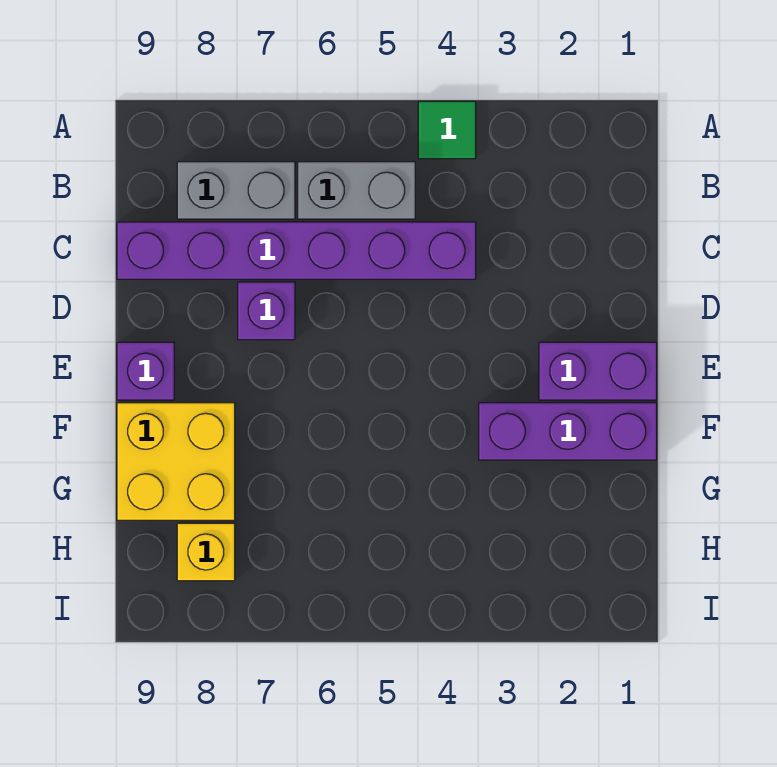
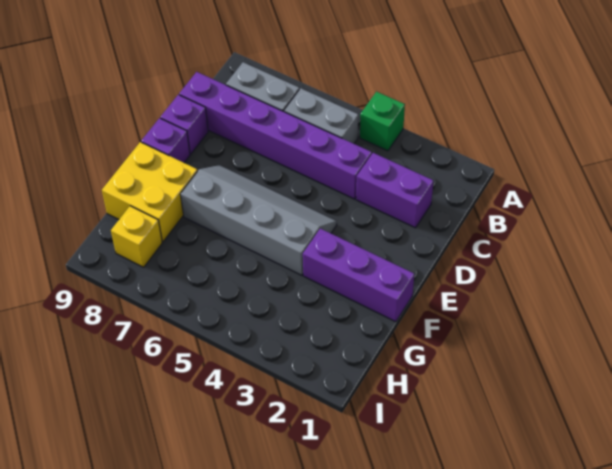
green 1x1 tile [418,101,476,159] -> green 1x1 brick [360,92,405,151]
purple 1x1 brick [238,282,295,340] -> purple 1x1 brick moved to [160,95,208,154]
purple 1x2 brick [539,342,657,400] -> purple 1x2 brick moved to [356,153,433,228]
none -> grey 2x4 slope [180,165,337,275]

